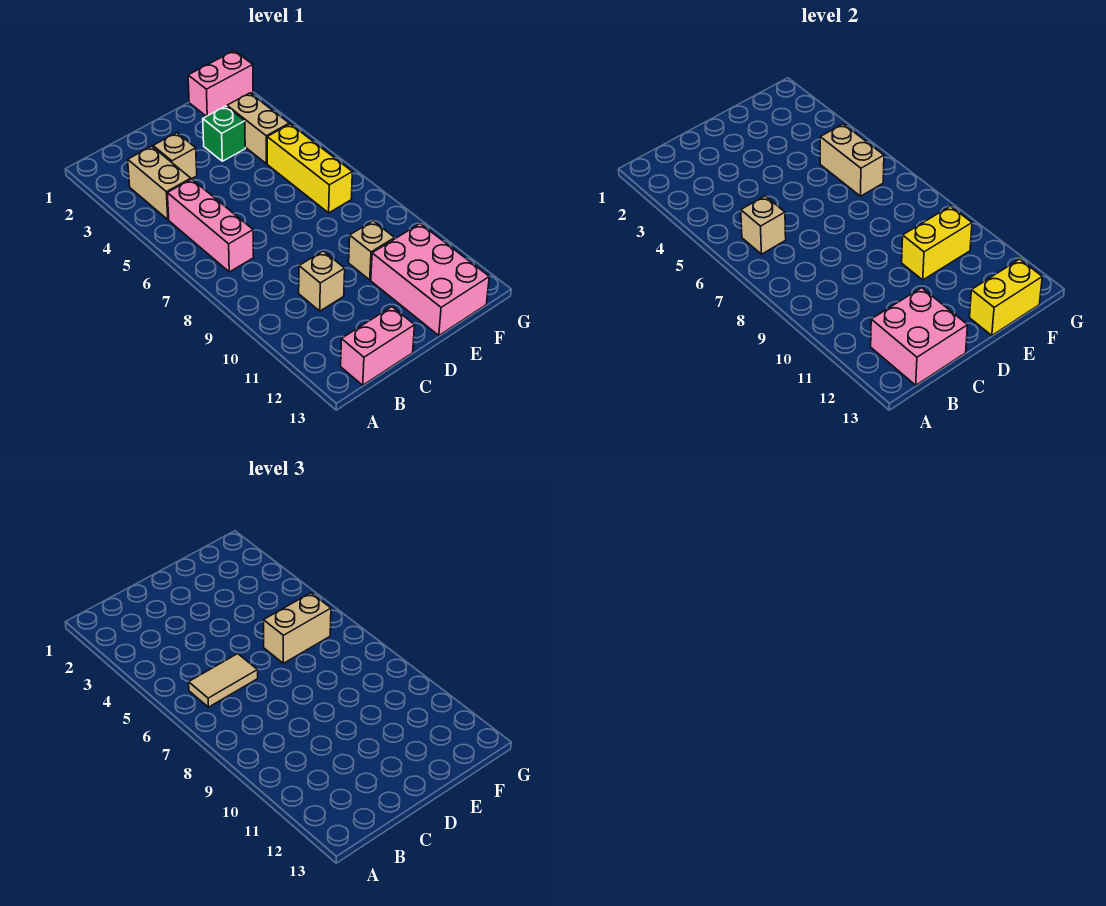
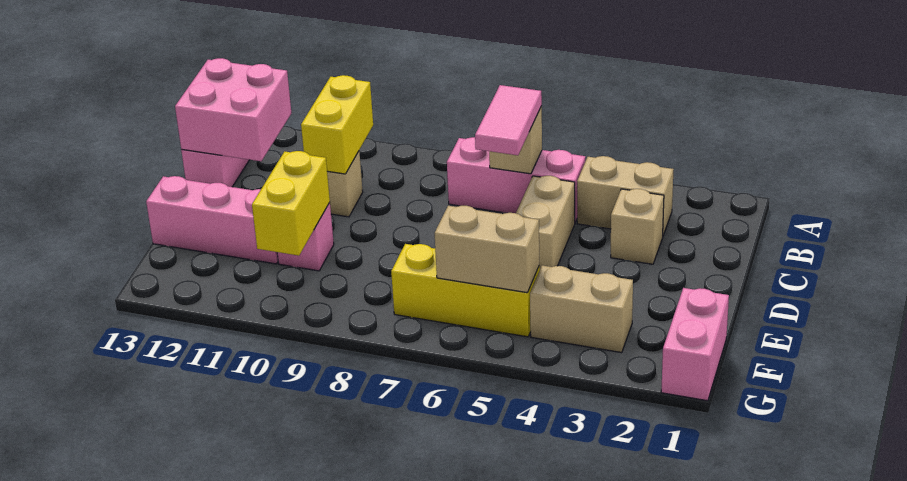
tan 1x2 tile [189,654,258,707] -> pink 1x2 tile [475,85,542,155]
green 1x1 brick [203,106,245,161] -> none
tan 1x2 brick [264,593,331,663] -> tan 1x2 brick moved to [516,176,575,268]
tan 1x1 brick [349,221,395,280] -> pink 1x1 brick [277,203,334,271]
pink 2x3 brick [371,224,489,335] -> pink 1x3 brick [146,176,278,264]
yellow 1x2 brick [970,259,1042,335] -> yellow 1x2 brick moved to [301,75,373,174]

